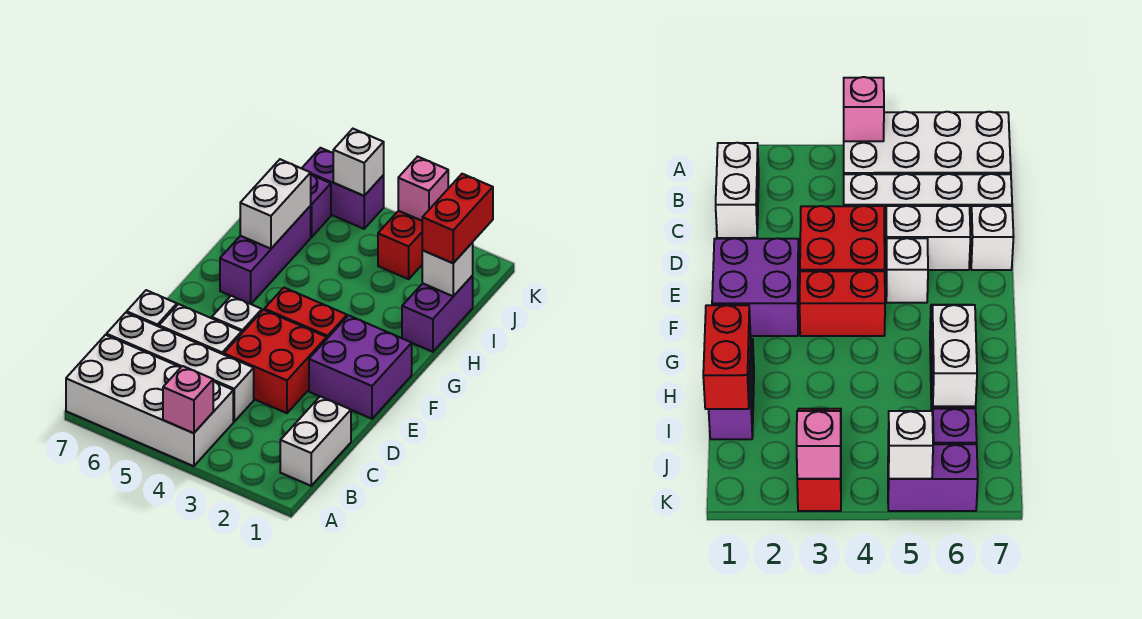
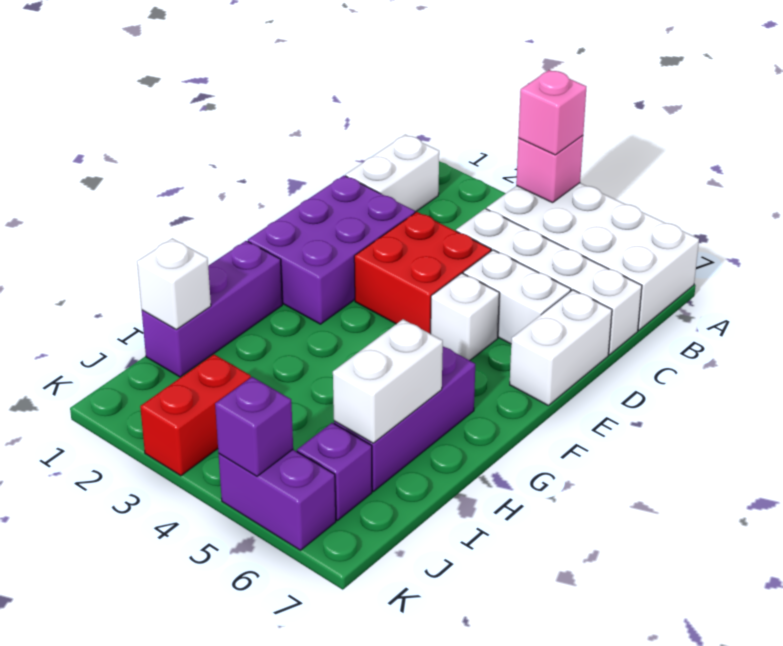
white 1x1 brick [127,290,177,327] -> white 1x2 brick [510,290,612,405]
purple 2x2 brick [309,315,412,419] -> purple 2x3 brick [248,176,415,324]
red 1x2 brick [264,288,347,338] -> none
purple 1x2 brick [402,276,473,352] -> purple 1x3 brick [142,241,282,377]
red 1x2 brick [422,174,493,263] -> none
pink 1x1 brick [398,157,448,221] -> pink 1x1 brick moved to [518,70,586,155]
white 1x1 brick [333,129,384,196] -> purple 1x1 brick [215,377,293,476]

